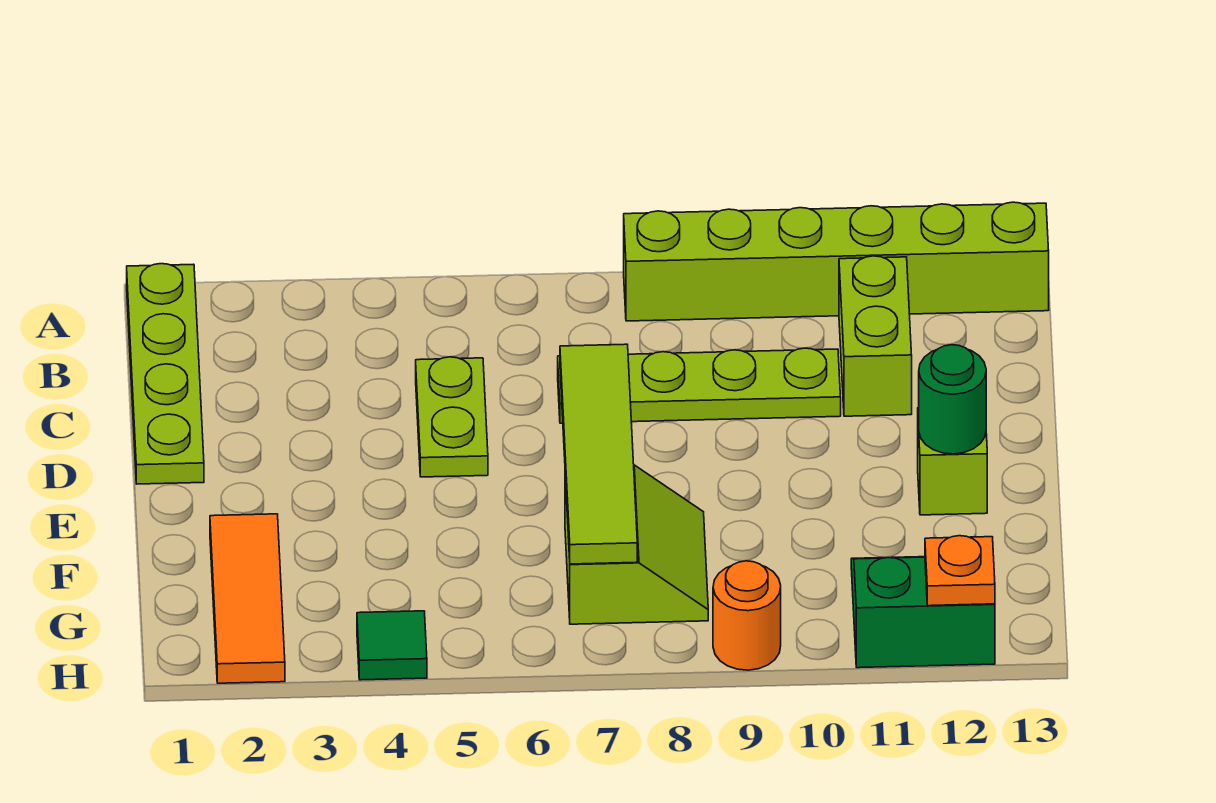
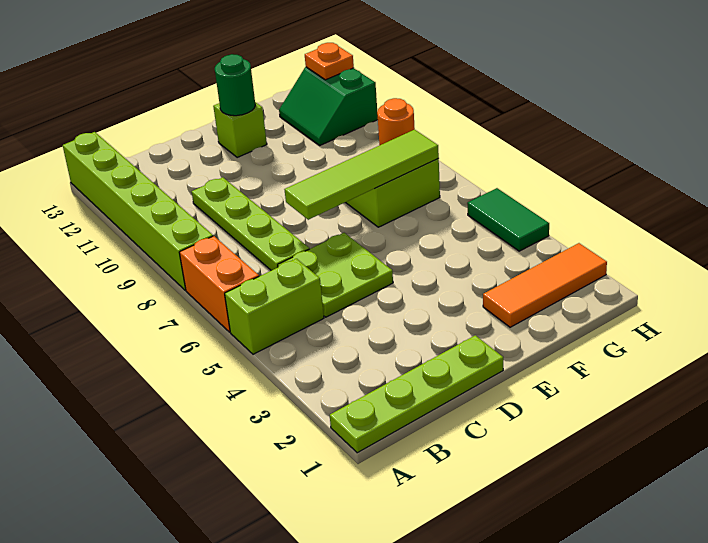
none -> orange 1x2 brick [179,236,259,332]
lime 1x2 brick [839,256,912,416] -> lime 1x2 brick moved to [225,259,324,354]
lime 1x2 plate [416,357,488,477] -> lime 2x2 plate [278,233,393,317]
green 1x1 tile [357,611,427,680] -> green 1x2 tile [467,188,549,251]

